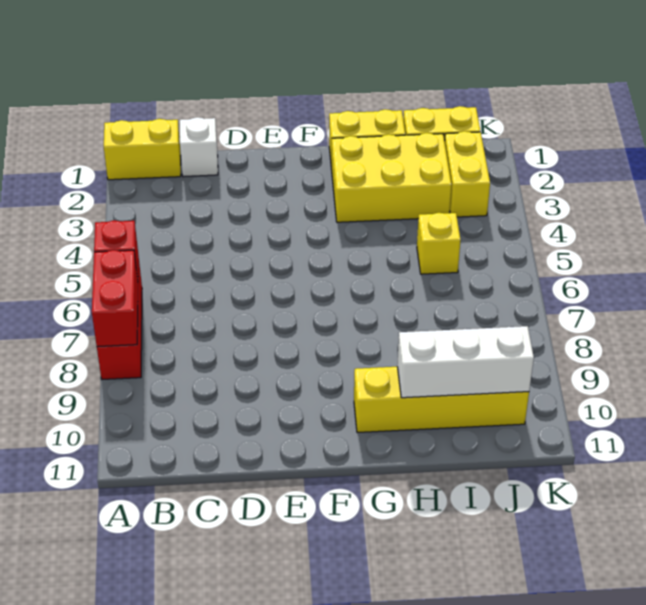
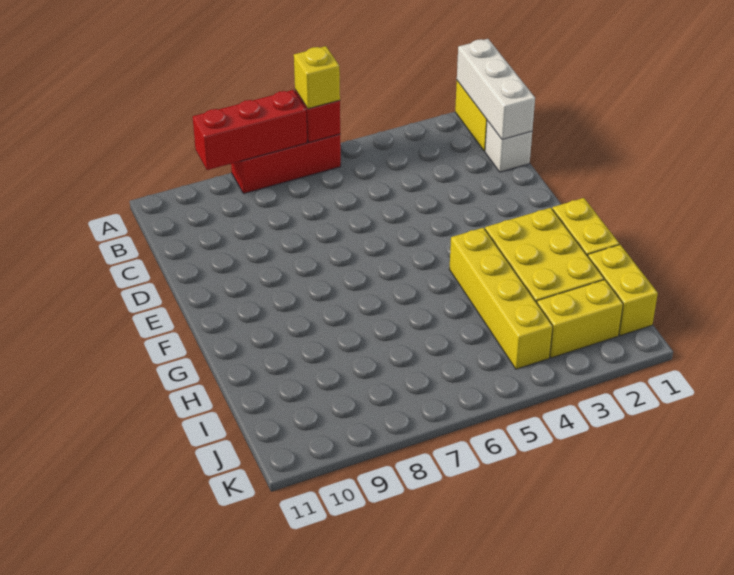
red 1x2 brick [92,250,138,347] -> red 1x3 brick [193,90,307,170]
yellow 1x4 brick [354,367,529,433] -> yellow 1x4 brick moved to [449,228,553,369]
white 1x3 brick [397,326,534,398] -> white 1x3 brick moved to [457,39,535,140]
yellow 1x1 brick [417,213,461,274] -> yellow 1x1 brick moved to [294,46,340,109]

